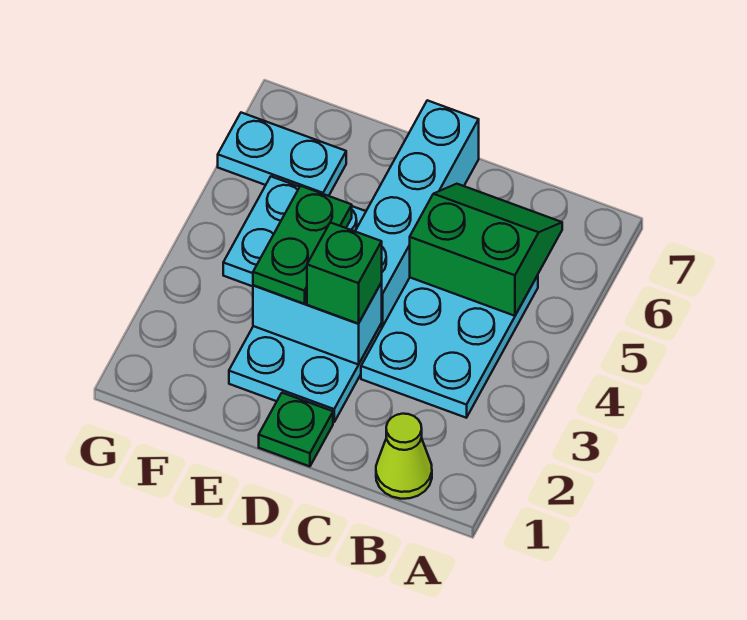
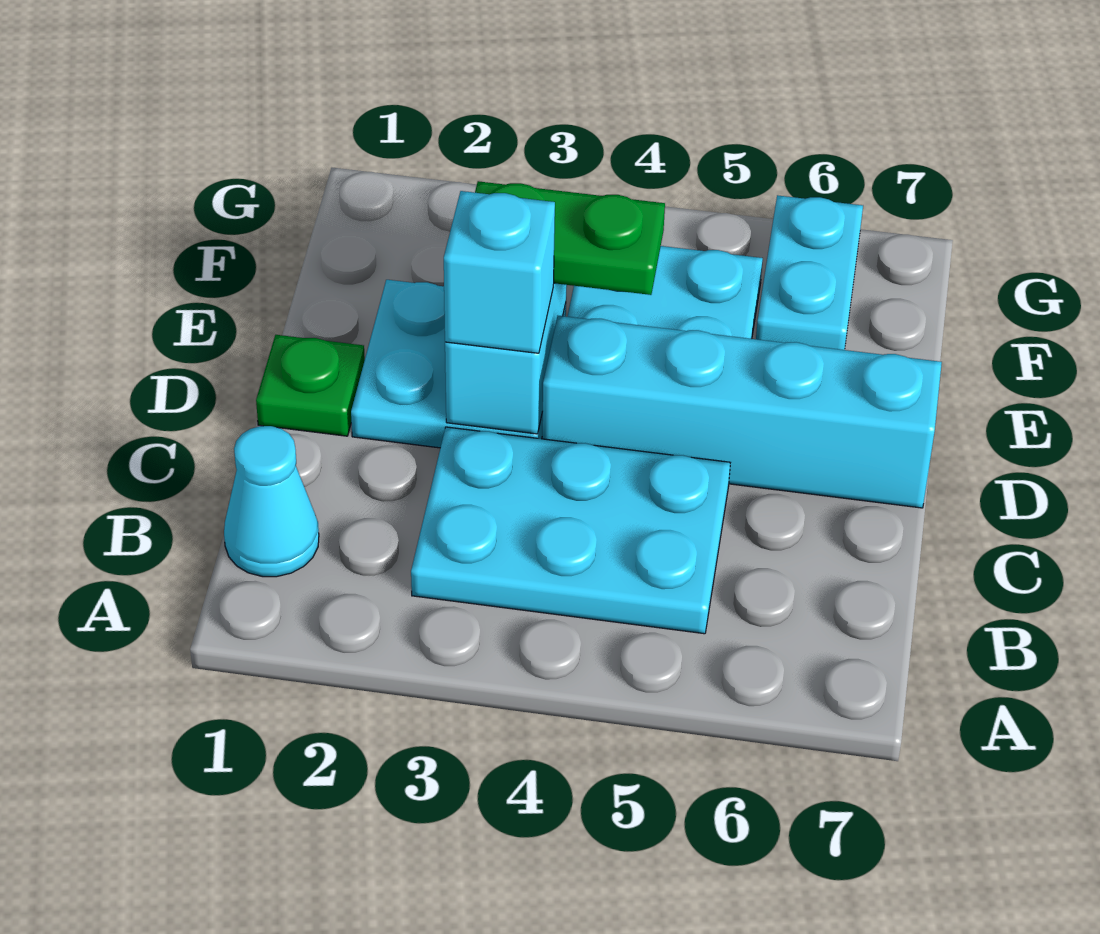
lime 1x1 cone [376,414,432,499] -> cyan 1x1 cone [224,426,319,577]
green 2x2 slope [410,184,562,316] -> none
green 1x1 brick [307,222,382,324] -> cyan 1x1 brick [444,191,555,353]

